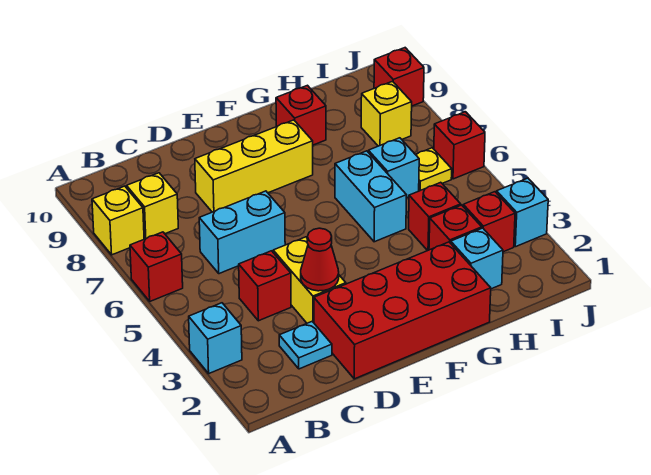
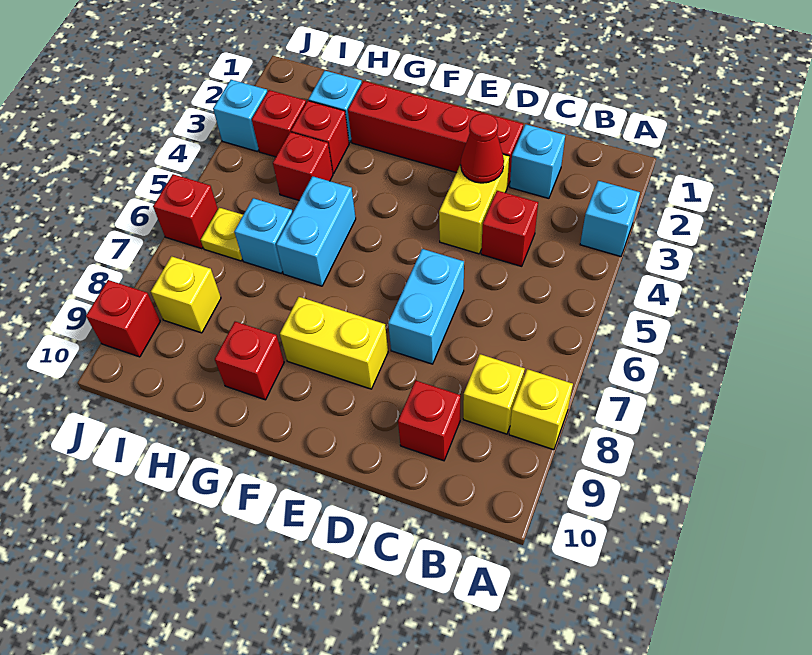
red 1x1 brick [130,232,183,301] -> red 1x1 brick moved to [398,381,460,461]
cyan 1x1 plate [279,322,332,369] -> cyan 1x1 brick [510,124,565,198]
cyan 1x2 brick [199,191,285,274] -> cyan 1x2 brick turned to [388,249,464,364]
red 2x4 brick [314,242,491,379] -> red 1x4 brick [348,81,523,187]
yellow 1x3 brick [195,120,313,212] -> yellow 1x2 brick [280,297,388,389]

